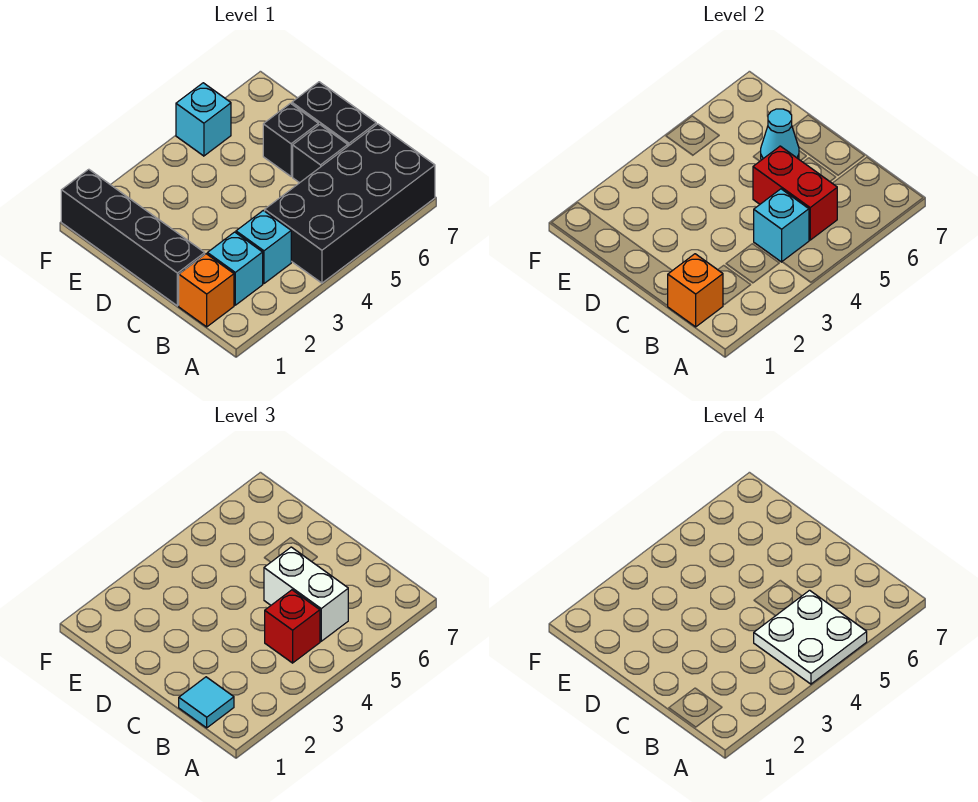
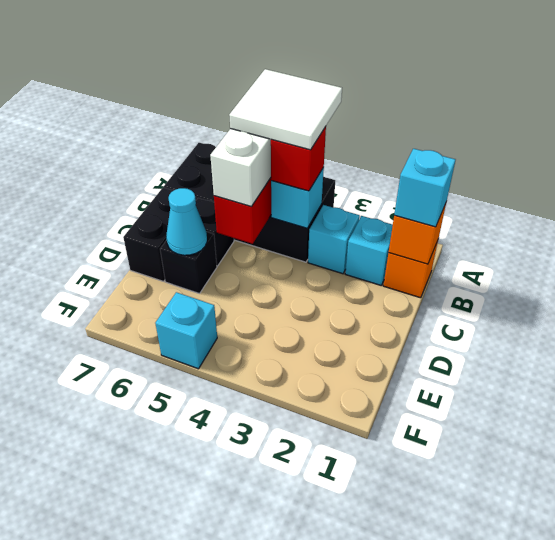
white 2x2 plate [754,590,867,684] -> white 2x2 tile [229,69,342,150]
cyan 1x1 tile [179,677,234,728] -> cyan 1x1 brick [394,149,455,227]
black 1x4 brick [61,169,205,306] -> none

